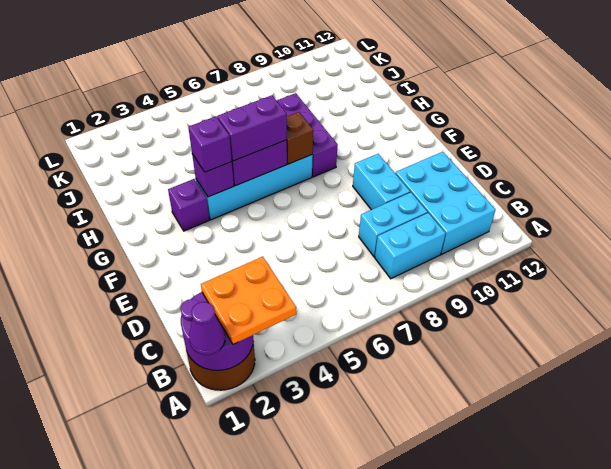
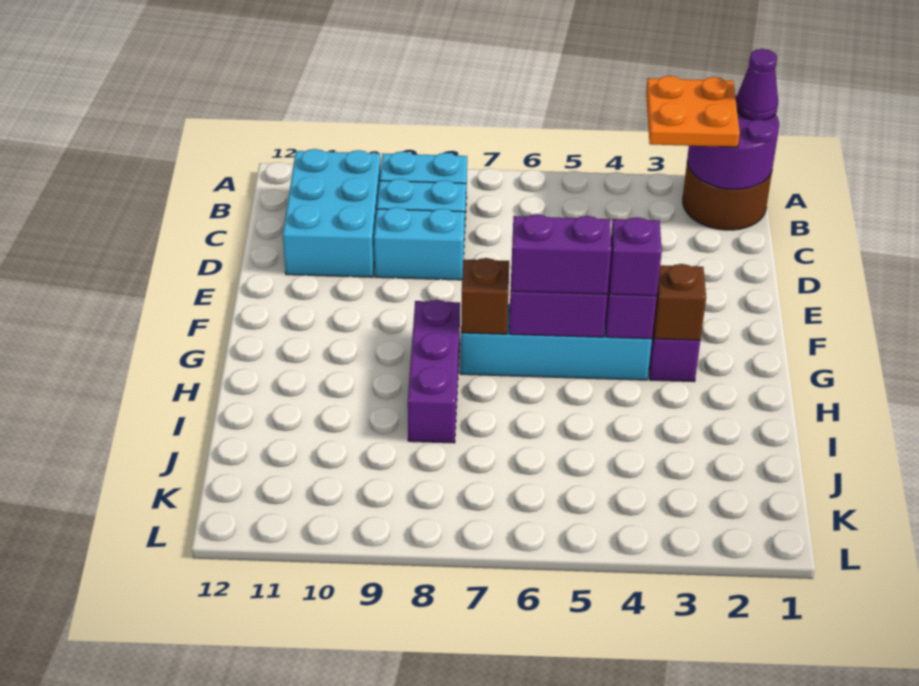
cyan 1x2 brick [353,154,410,210] -> cyan 1x2 brick turned to [374,207,465,280]
none -> brown 1x1 brick [654,264,706,340]

